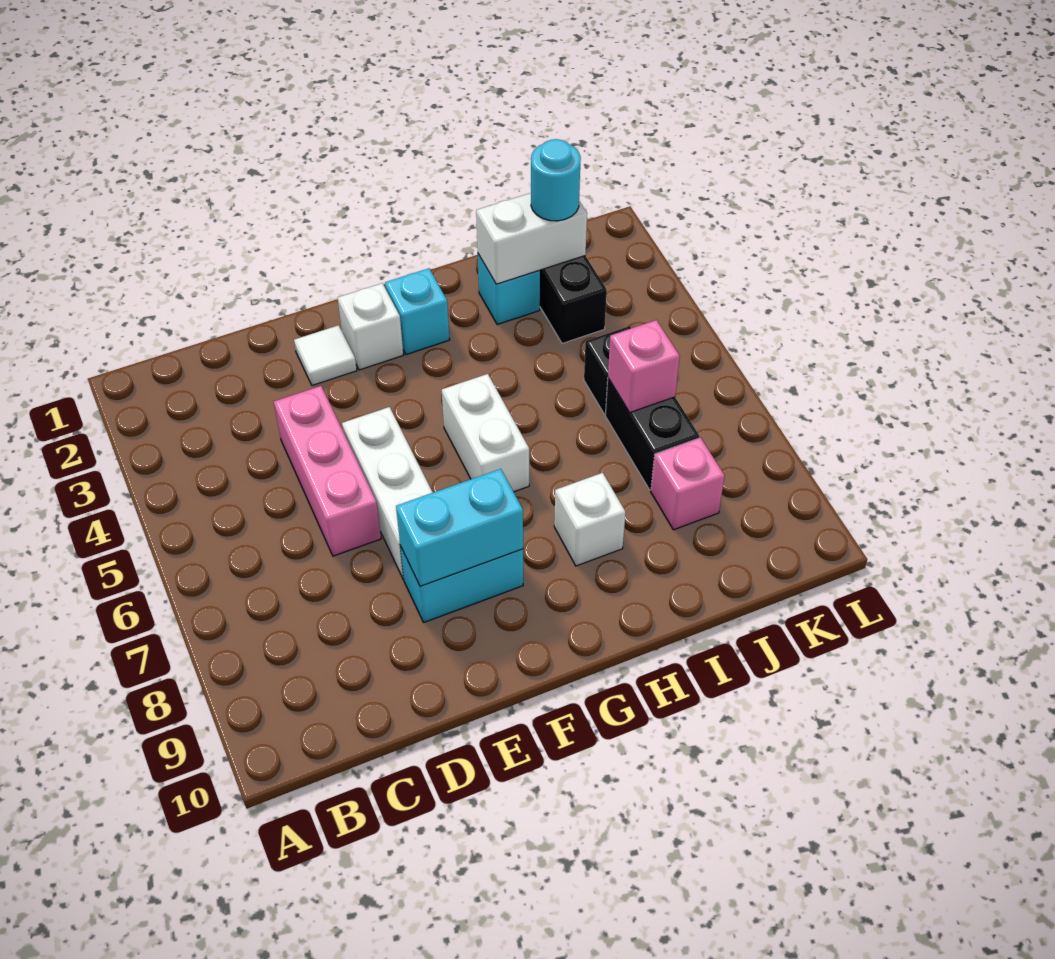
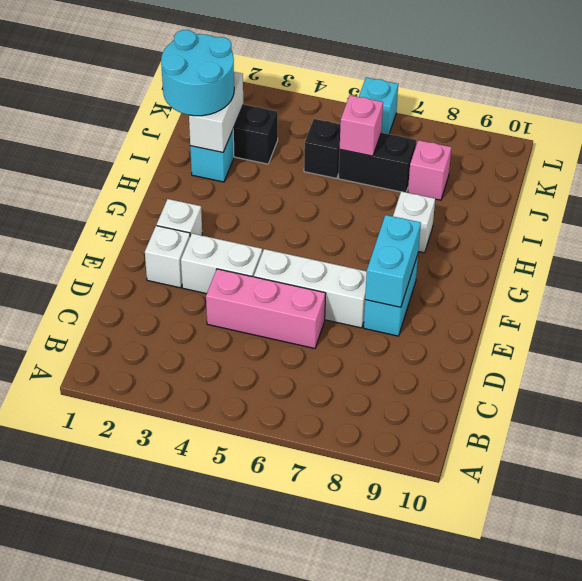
white 1x1 tile [294,325,357,385] -> white 1x1 brick [145,226,190,288]
cyan 1x1 brick [385,268,450,355] -> cyan 1x1 brick moved to [359,77,398,134]
white 1x2 brick [442,374,529,492] -> white 1x2 brick moved to [181,233,262,294]
cyan 1x1 round brick [531,139,581,221] -> cyan 2x2 round brick [161,30,234,116]

